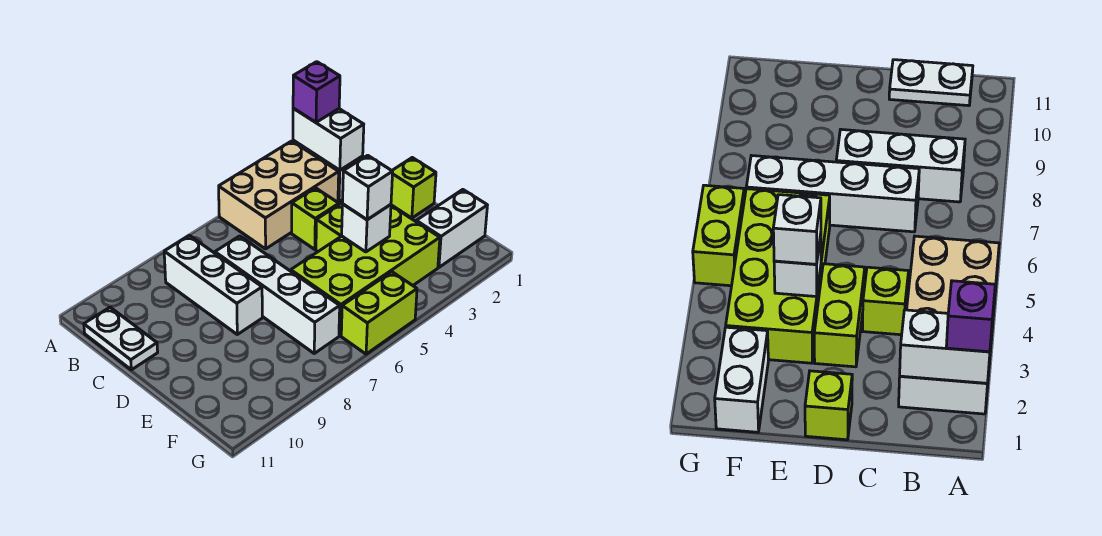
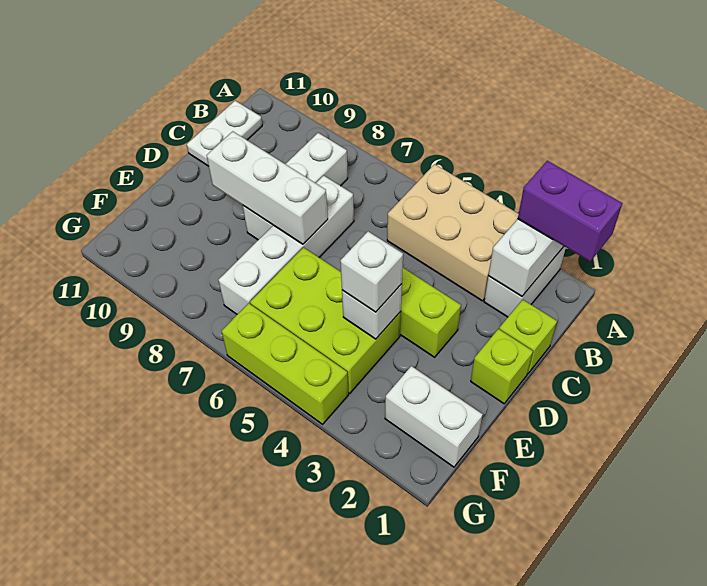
purple 1x1 brick [293,62,340,122] -> purple 1x2 brick [518,161,622,261]
lime 1x1 brick [292,188,339,249] -> lime 1x1 brick moved to [499,300,557,373]
none -> white 1x3 brick [207,131,328,244]
lime 2x4 brick [291,206,440,336] -> lime 2x3 brick [250,247,401,394]
lime 1x2 brick [341,272,417,354] -> lime 1x3 brick [222,303,348,424]

